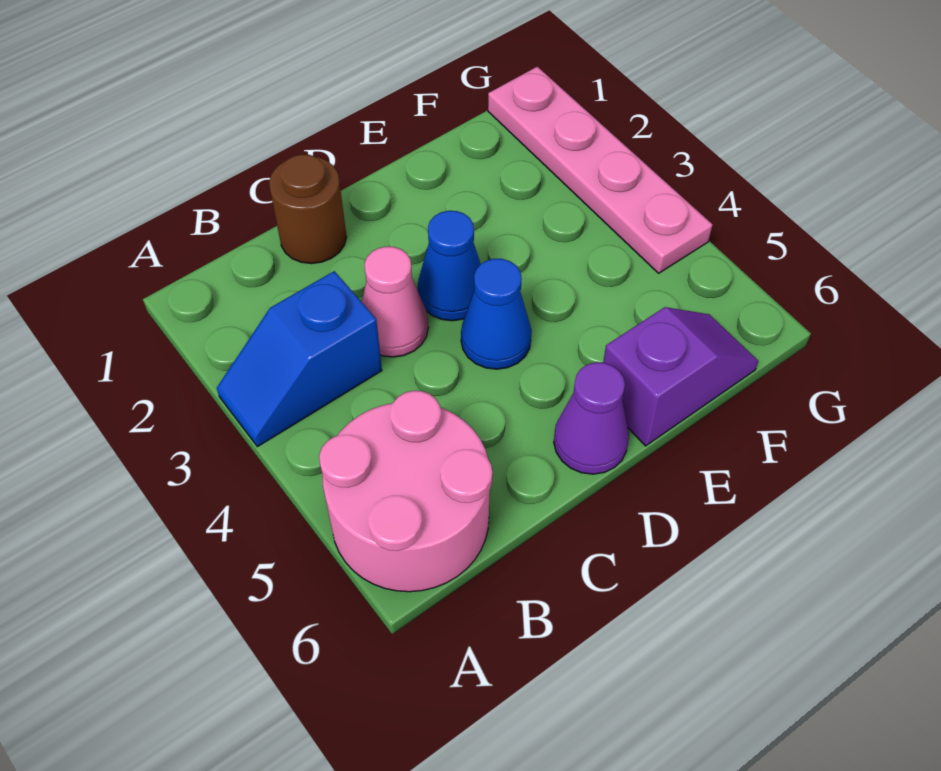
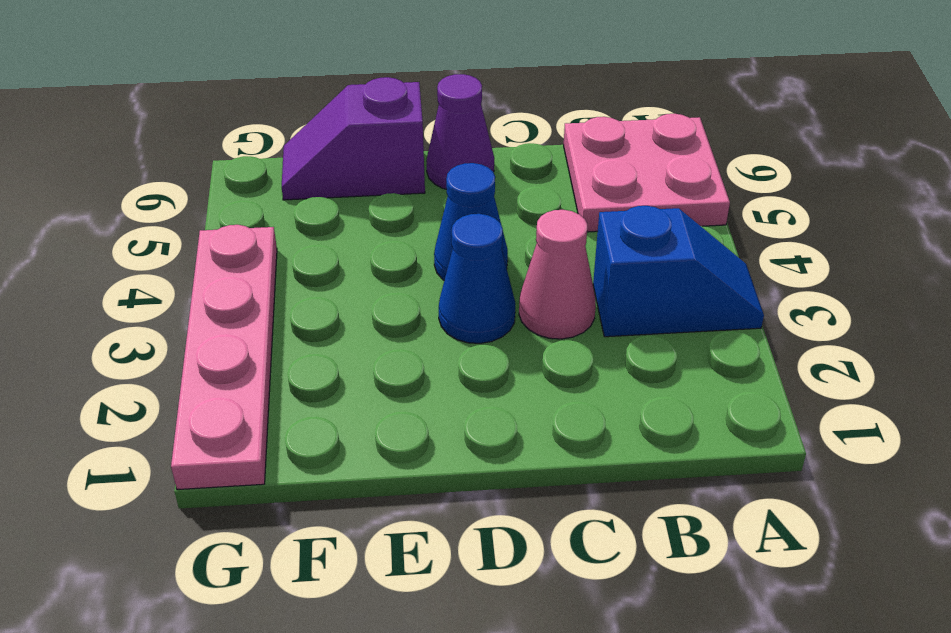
pink 2x2 round brick [319,391,493,592] -> pink 2x2 plate [564,114,730,232]
brown 1x1 round brick [269,154,347,264] -> none

